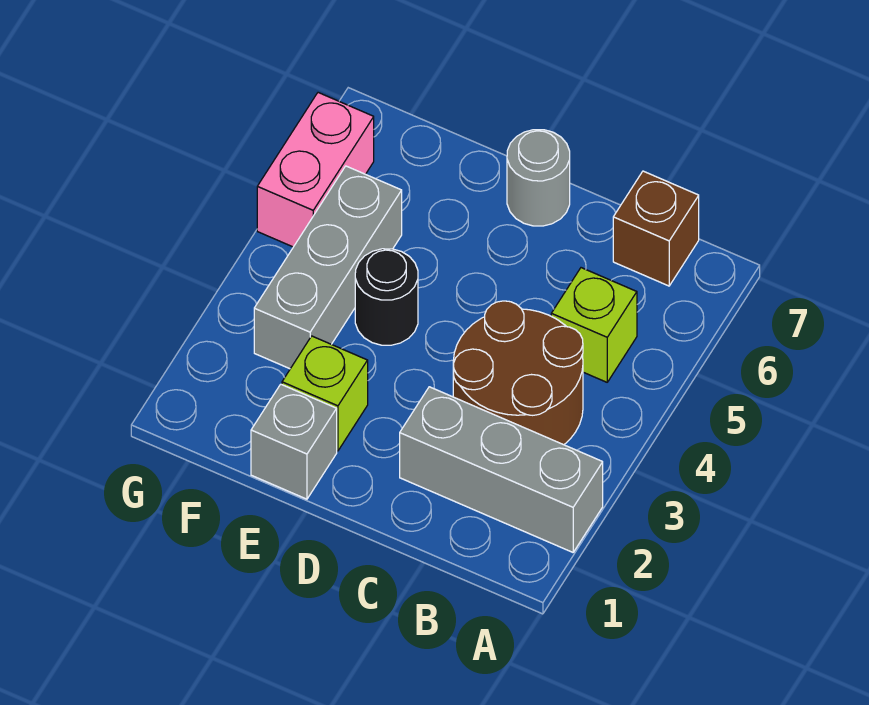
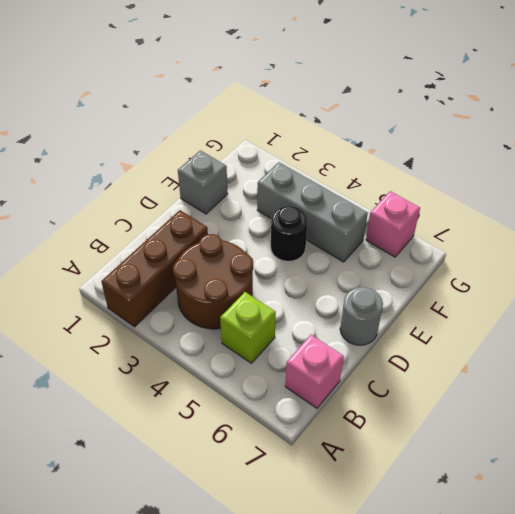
grey 1x3 brick [400,387,603,552] -> brown 1x3 brick [101,210,208,327]
brown 1x1 brick [613,171,699,286] -> pink 1x1 brick [285,335,344,408]
lime 1x1 brick [282,336,368,451] -> none
pink 1x2 brick [257,93,374,247] -> pink 1x1 brick [366,191,420,257]

